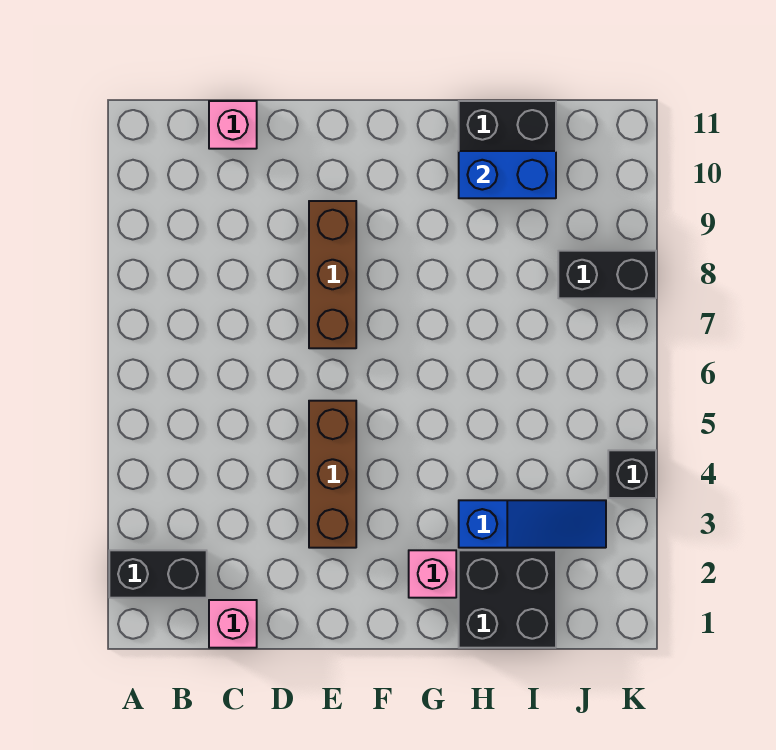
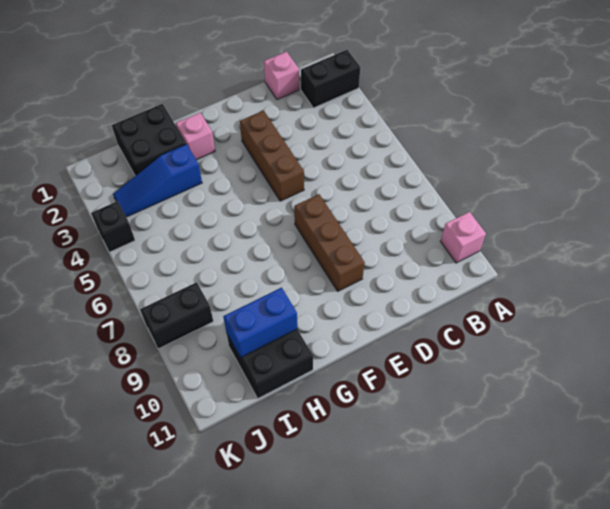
pink 1x1 brick [209,101,257,149] -> pink 1x1 brick moved to [441,212,486,263]

